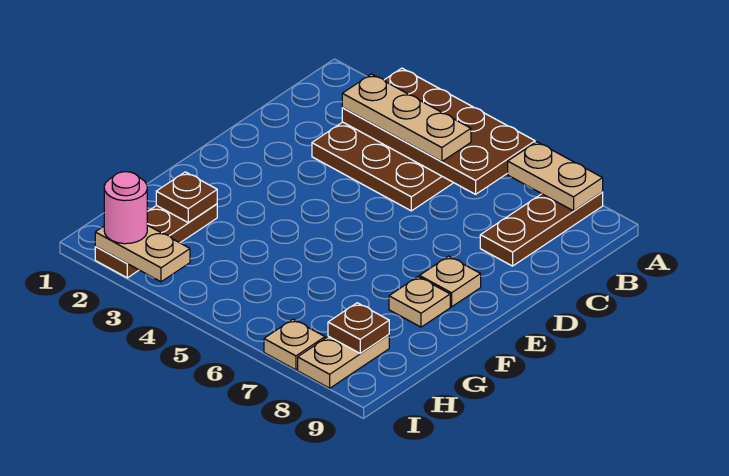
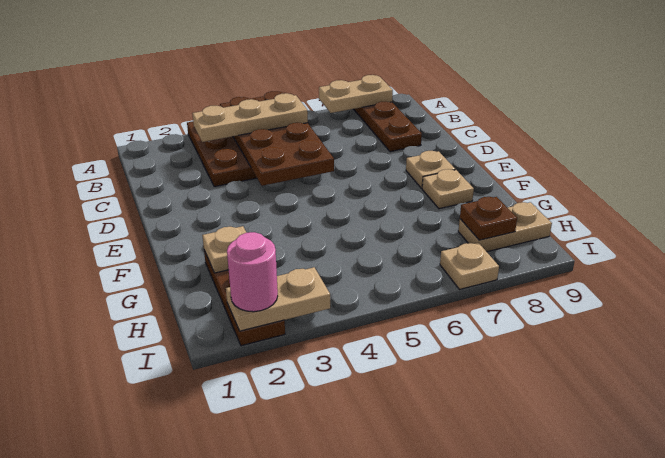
brown 2x4 plate [342,68,535,194] -> brown 2x4 plate turned to [220,91,334,186]
brown 1x1 plate [156,172,217,222] -> tan 1x1 plate [202,226,247,273]
tan 1x2 plate [298,335,389,388] -> tan 1x2 plate turned to [458,202,552,252]

